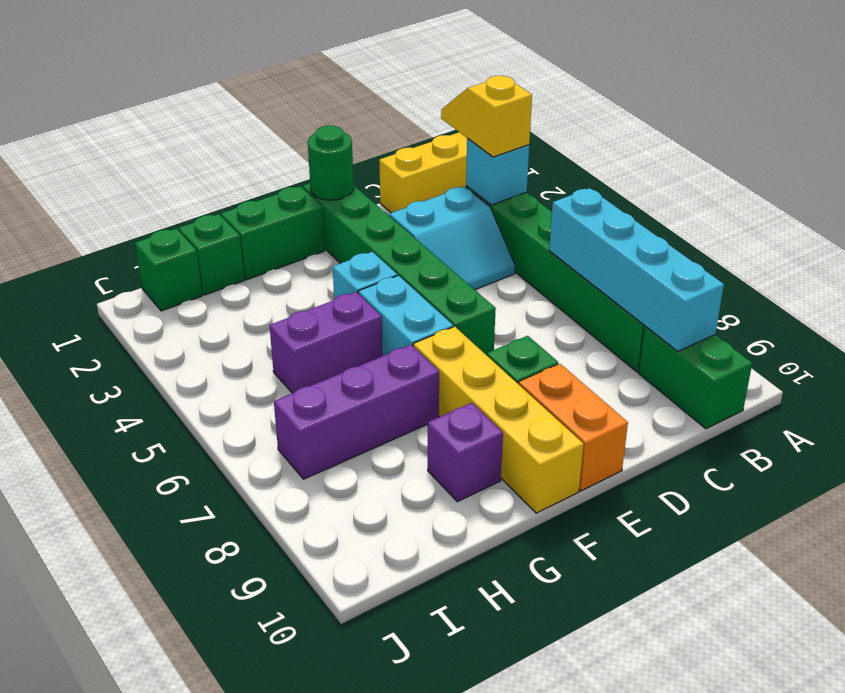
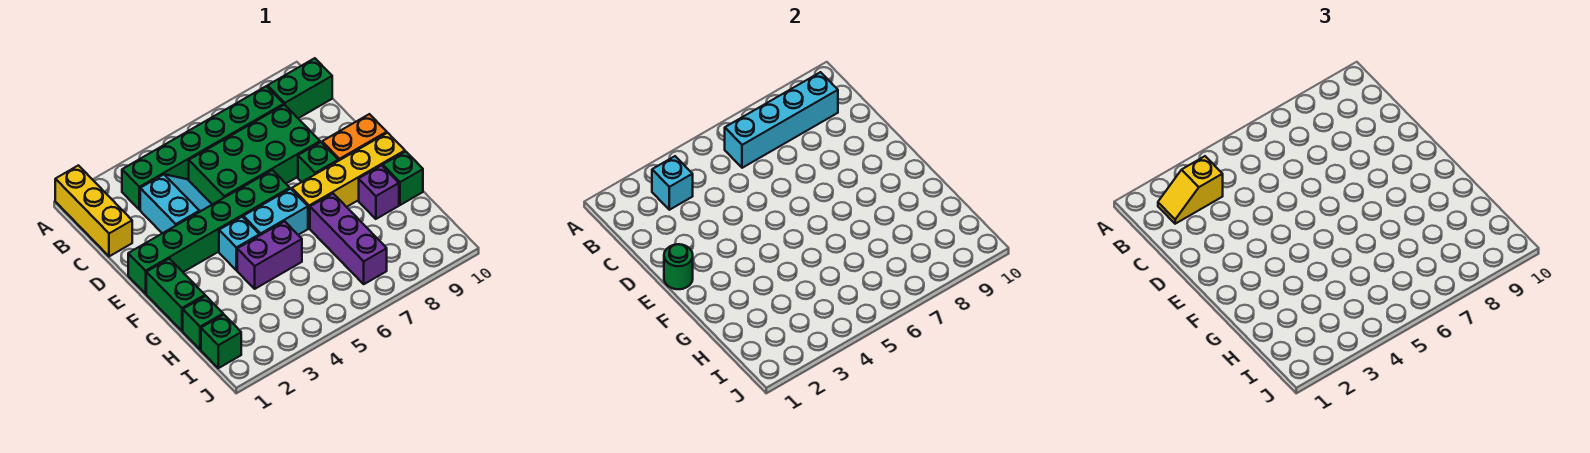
none -> green 2x4 brick [189,105,320,205]
purple 1x2 brick [269,292,383,393] -> purple 1x2 brick turned to [237,221,302,289]
none -> green 1x1 brick [383,151,423,205]

